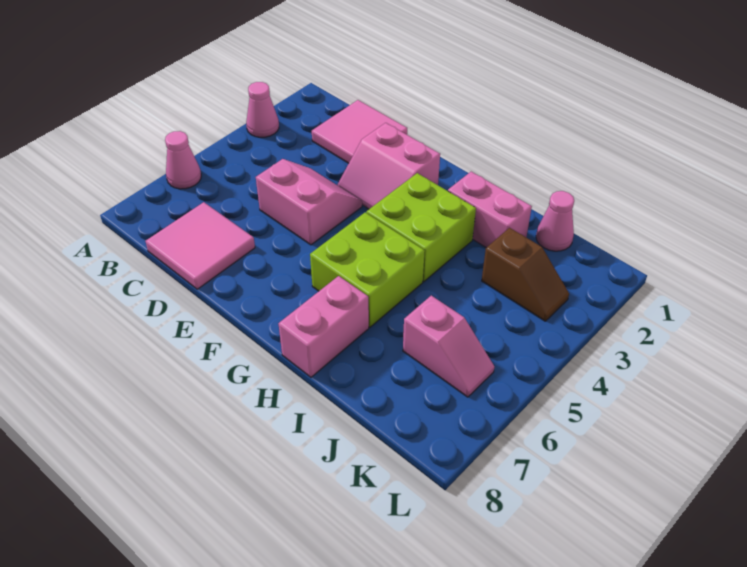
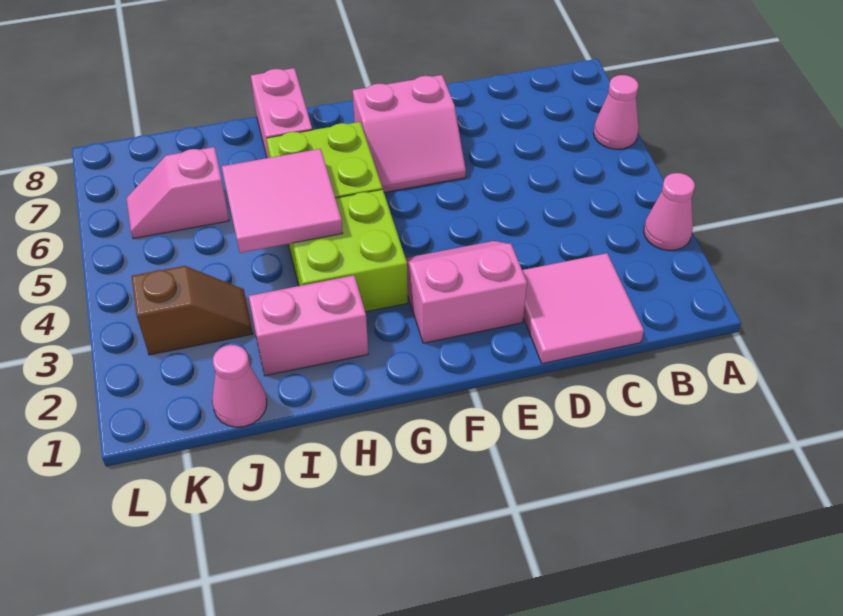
pink 2x2 tile [146,202,255,289] -> pink 2x2 tile moved to [222,149,343,253]
pink 2x2 slope [256,159,362,245] -> pink 2x2 slope moved to [353,75,466,193]
brown 1x2 slope [482,228,569,321] -> brown 1x2 slope turned to [131,266,253,355]

